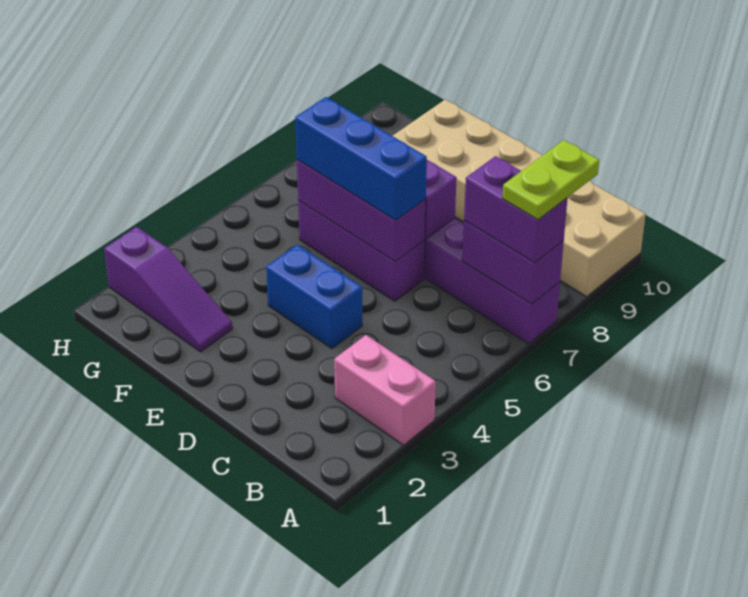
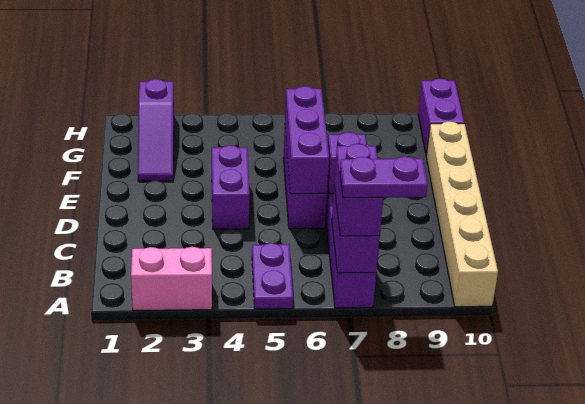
pink 1x2 brick [334,335,436,445] -> pink 1x2 brick turned to [131,247,212,311]
none -> purple 1x2 plate [252,243,293,309]
lime 1x2 plate [502,140,599,220] -> purple 1x2 plate [340,156,428,198]
tan 2x6 brick [393,100,646,297] -> tan 1x6 brick [426,121,498,307]
blue 1x2 brick [266,245,362,349] -> purple 1x2 brick [212,145,250,229]
blue 1x3 brick [295,97,427,220] -> none
none -> purple 1x2 brick [418,78,464,155]

